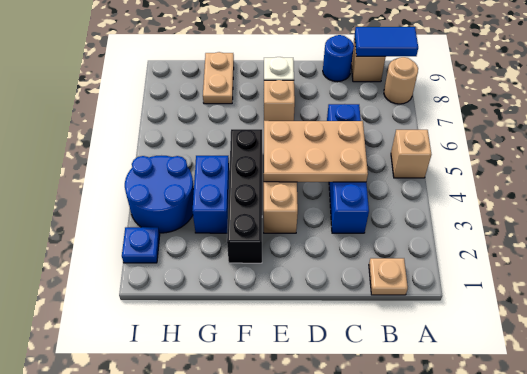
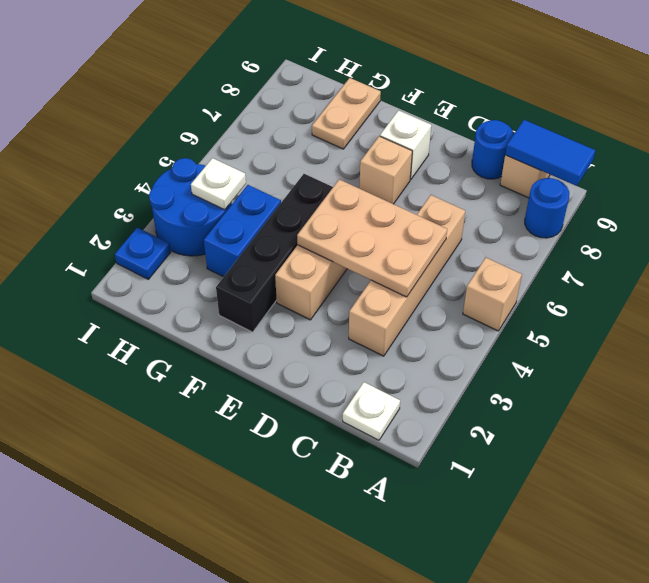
tan 1x1 round brick [384,57,418,104] -> blue 1x1 round brick [525,178,569,238]
tan 1x1 plate [369,258,408,295] -> white 1x1 plate [343,382,400,440]
blue 1x4 brick [327,104,369,233] -> tan 1x4 brick [349,195,465,356]
none -> white 1x1 plate [191,158,246,210]

